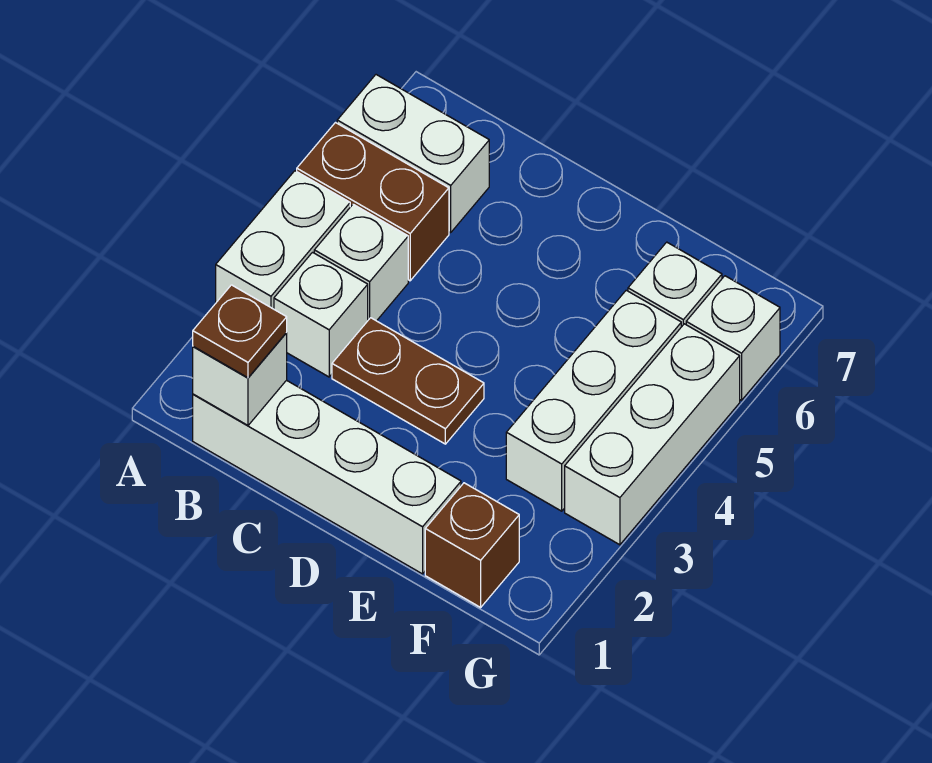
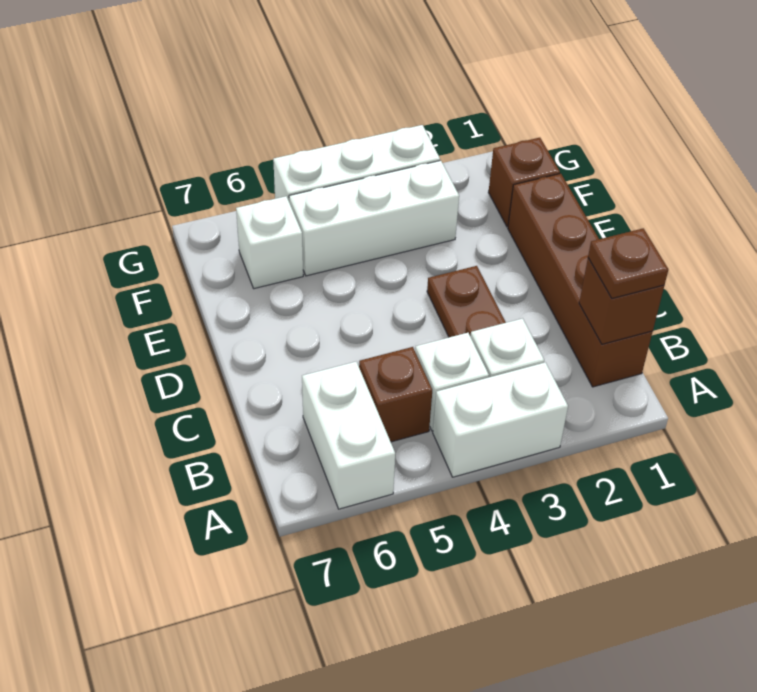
brown 1x2 brick [297,123,449,281] -> brown 1x1 brick [359,347,432,442]
white 1x4 brick [193,380,461,574] -> brown 1x4 brick [508,174,653,387]
white 1x1 brick [193,333,287,425] -> brown 1x1 brick [579,258,664,344]
white 1x1 brick [686,276,780,400] -> none

